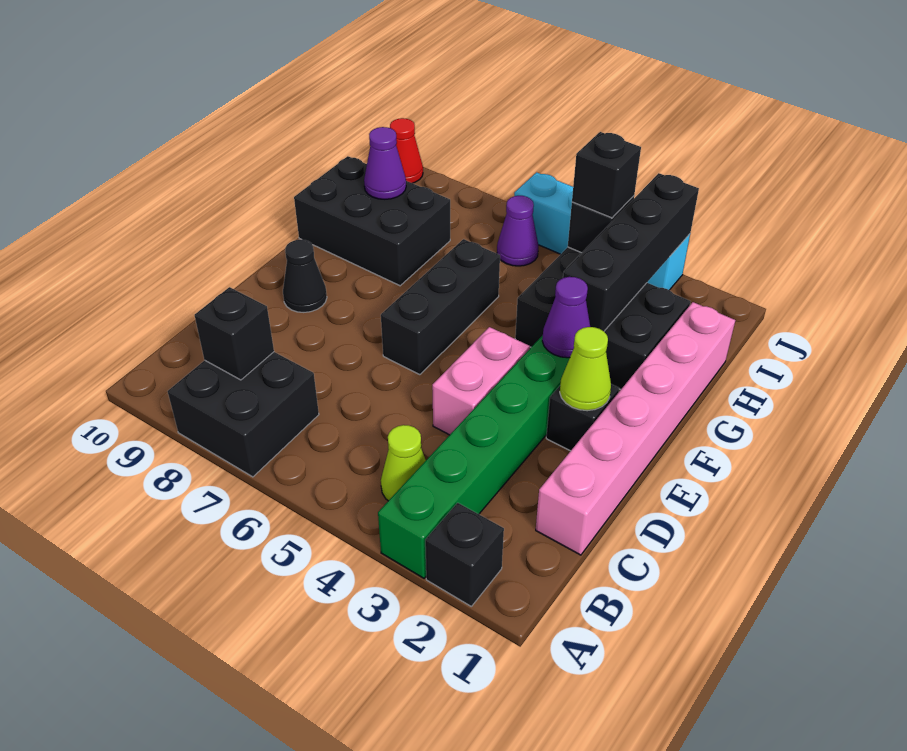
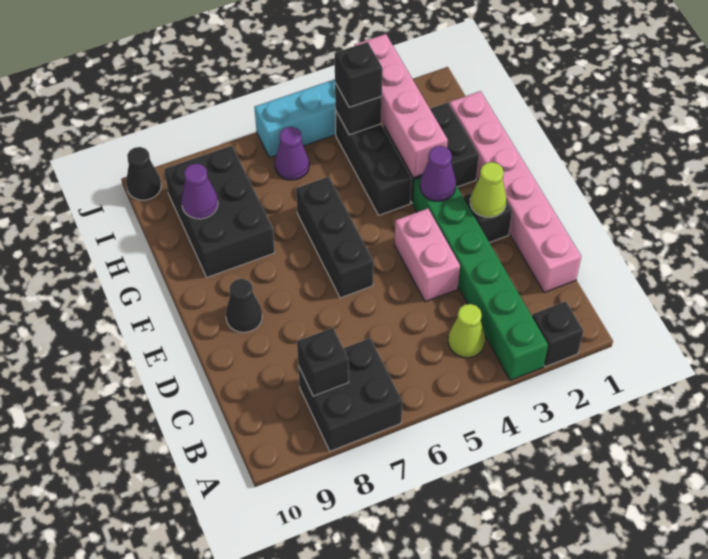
black 1x4 brick [563,173,699,331] -> pink 1x4 brick [354,34,448,178]
black 2x3 brick [294,156,450,286] -> black 2x3 brick turned to [164,146,275,277]
red 1x1 cone [390,118,423,183] -> black 1x1 cone [126,147,161,200]

